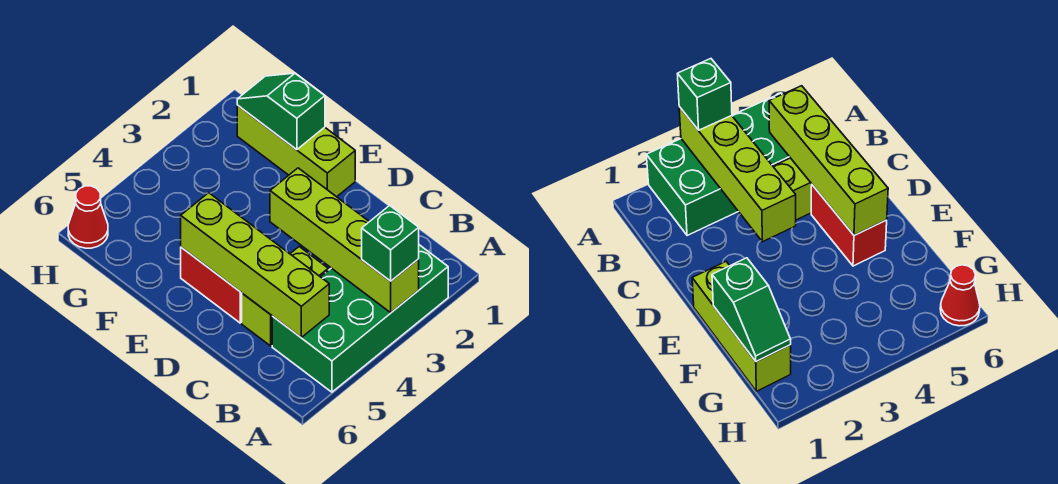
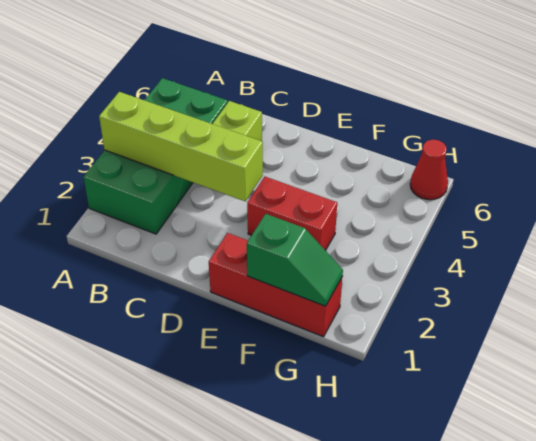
green 1x1 brick [362,205,419,281] -> none
lime 1x4 brick [181,193,329,337] -> none
red 1x2 brick [181,247,242,323] -> red 1x2 brick moved to [247,177,337,251]
lime 1x3 brick [237,105,355,197] -> red 1x3 brick [209,233,342,337]

